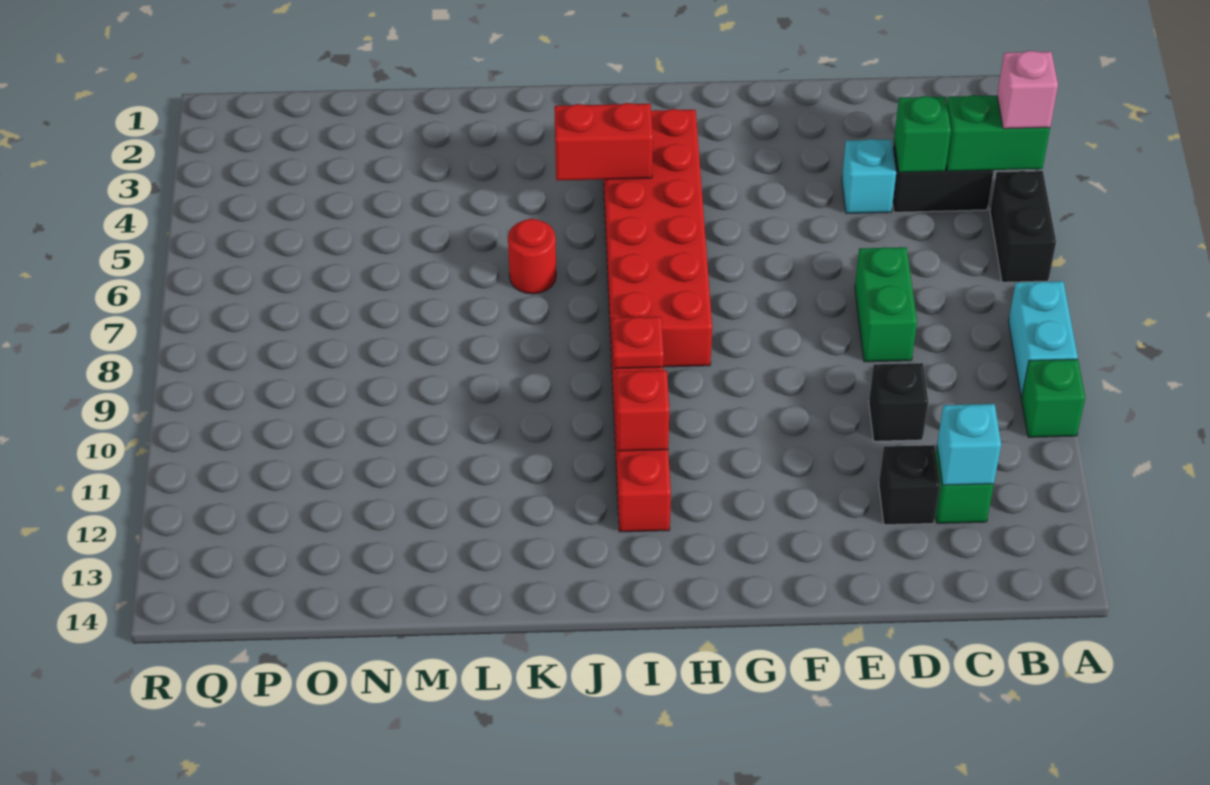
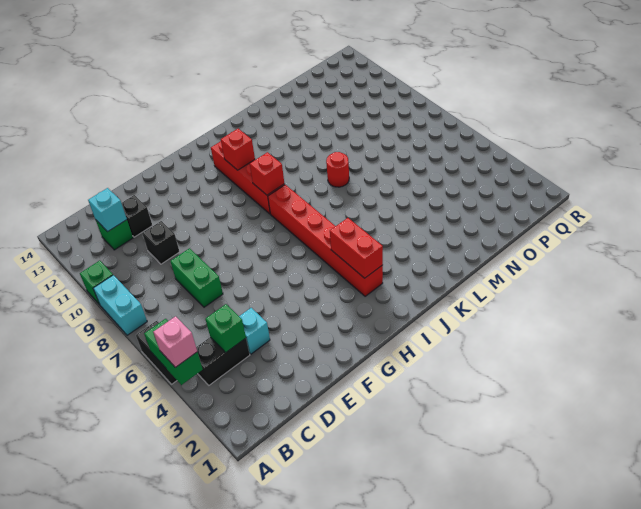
green 1x2 brick [946,95,1050,171] -> green 1x2 brick turned to [144,319,203,385]
red 2x6 brick [604,109,712,367] -> red 1x6 brick [268,185,383,296]
red 1x2 brick [554,103,653,180] -> red 1x2 brick turned to [330,218,383,278]
red 1x1 plate [612,317,664,369] -> red 1x1 brick [250,152,284,195]
red 1x1 round brick [508,219,556,294] -> red 1x1 round brick moved to [326,152,349,187]

